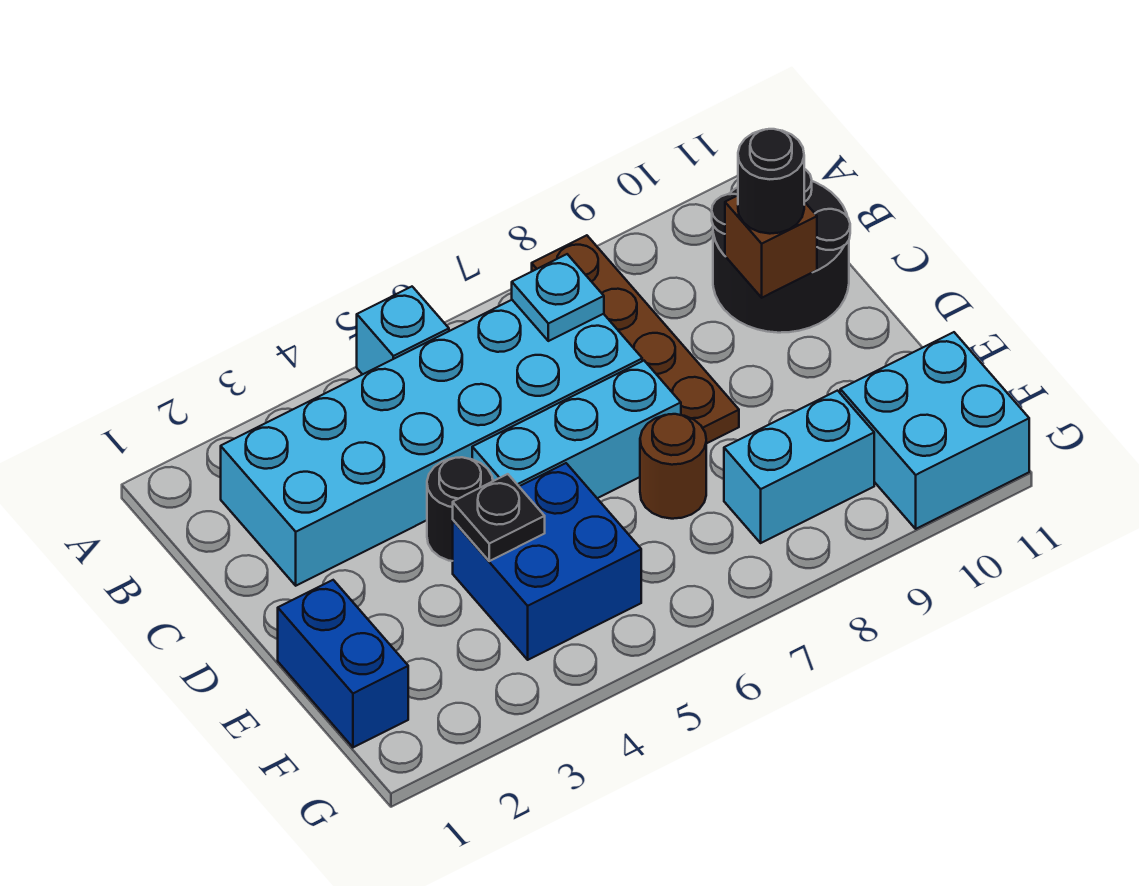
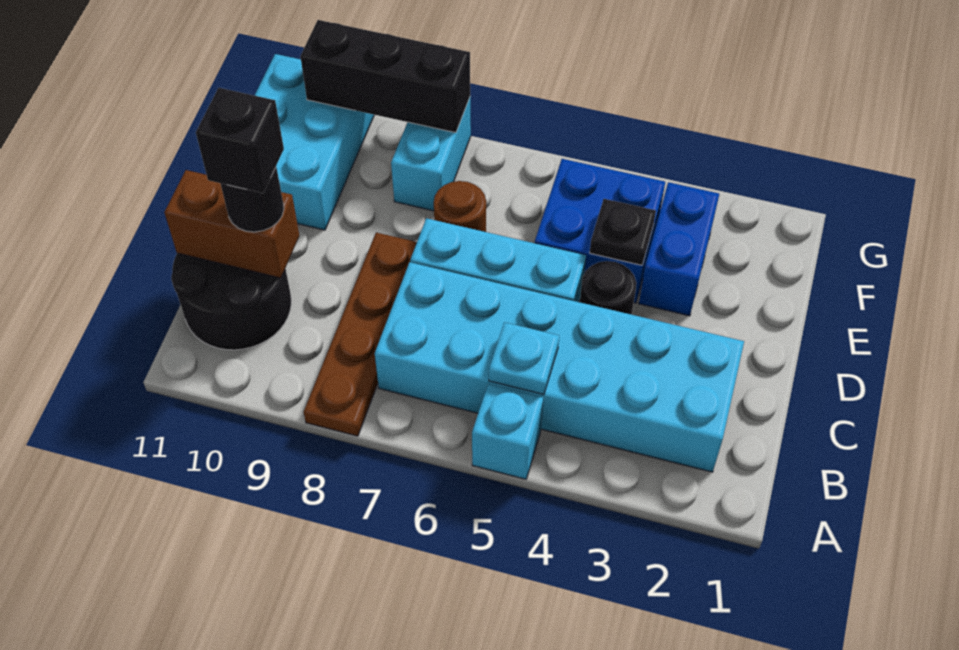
cyan 1x1 plate [512,254,604,341] -> cyan 1x1 plate moved to [489,322,559,395]
brown 1x1 brick [725,196,817,298] -> brown 1x2 brick [164,170,299,278]
none -> black 1x1 brick [196,88,284,193]
blue 1x2 brick [278,580,408,747] -> blue 1x2 brick moved to [639,182,719,316]
cyan 1x2 brick [724,391,874,543] -> cyan 1x2 brick turned to [391,98,471,211]
cyan 2x2 brick [840,332,1029,529] -> cyan 2x3 brick [255,54,374,230]
none -> black 1x3 brick [300,20,470,133]

